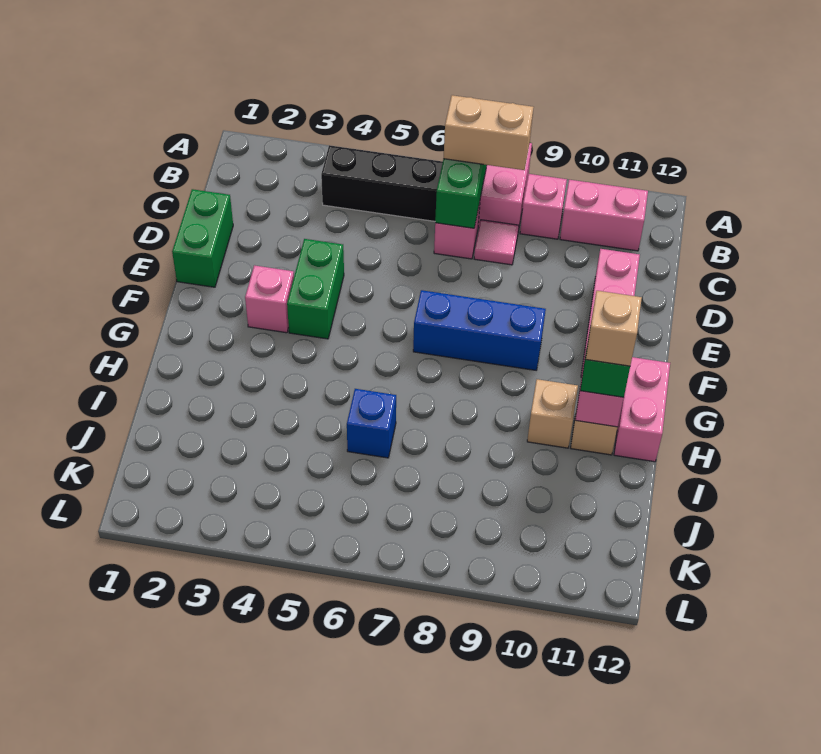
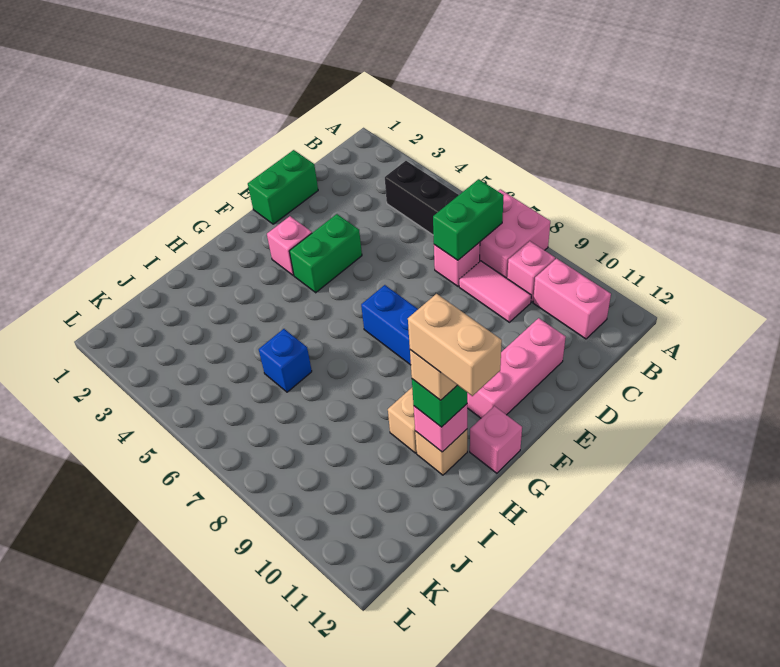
tan 1x2 brick [444,95,534,170] -> tan 1x2 brick moved to [408,294,502,396]
pink 1x1 tile [474,220,519,265] -> pink 1x2 tile [459,261,531,322]
pink 1x2 brick [614,357,670,462] -> pink 1x1 brick [470,406,522,473]

